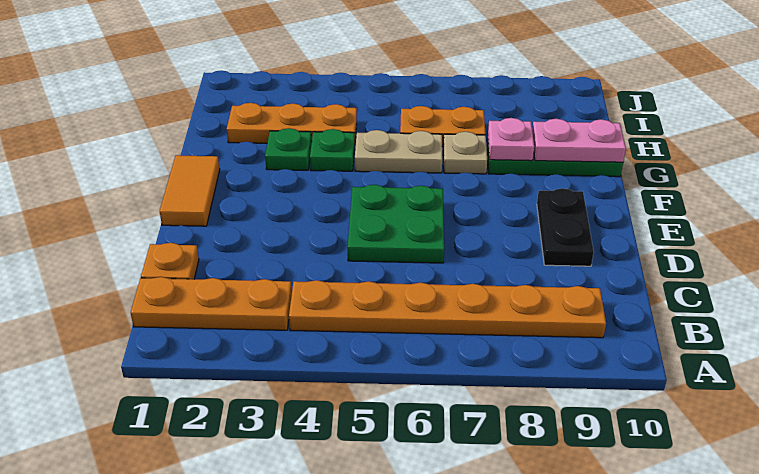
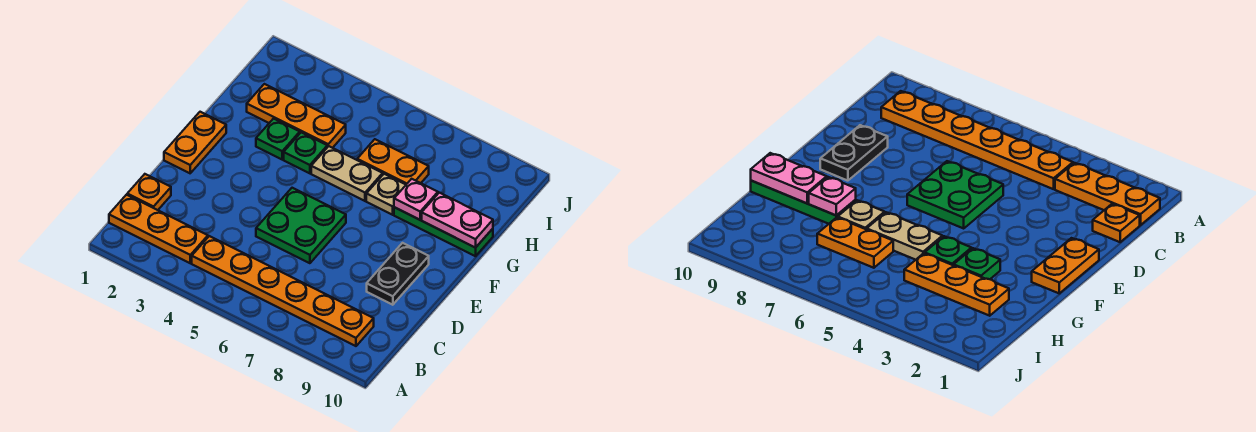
orange 1x2 tile [160,155,220,226] -> orange 1x2 plate [164,112,226,173]

